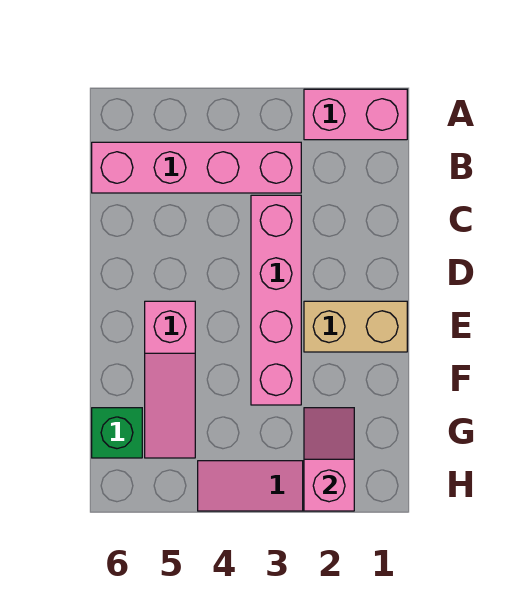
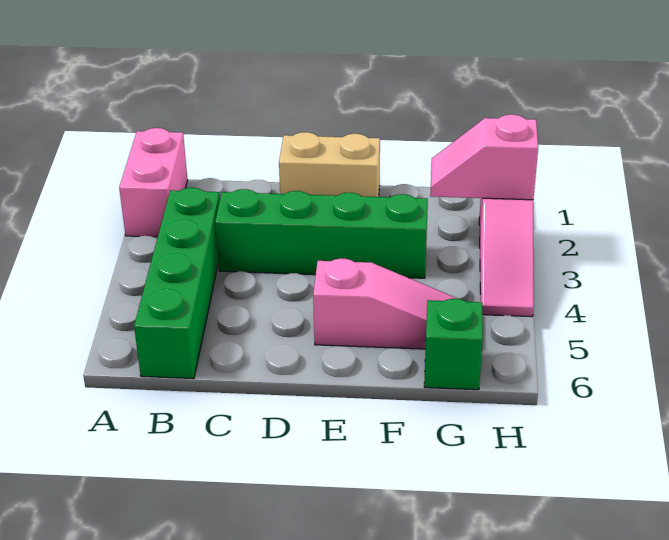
pink 1x4 brick [92,142,301,193] -> green 1x4 brick [134,188,220,379]
pink 1x4 brick [251,195,301,405] -> green 1x4 brick [215,189,428,278]
tan 1x2 brick [304,301,407,352] -> tan 1x2 brick turned to [279,132,380,197]

